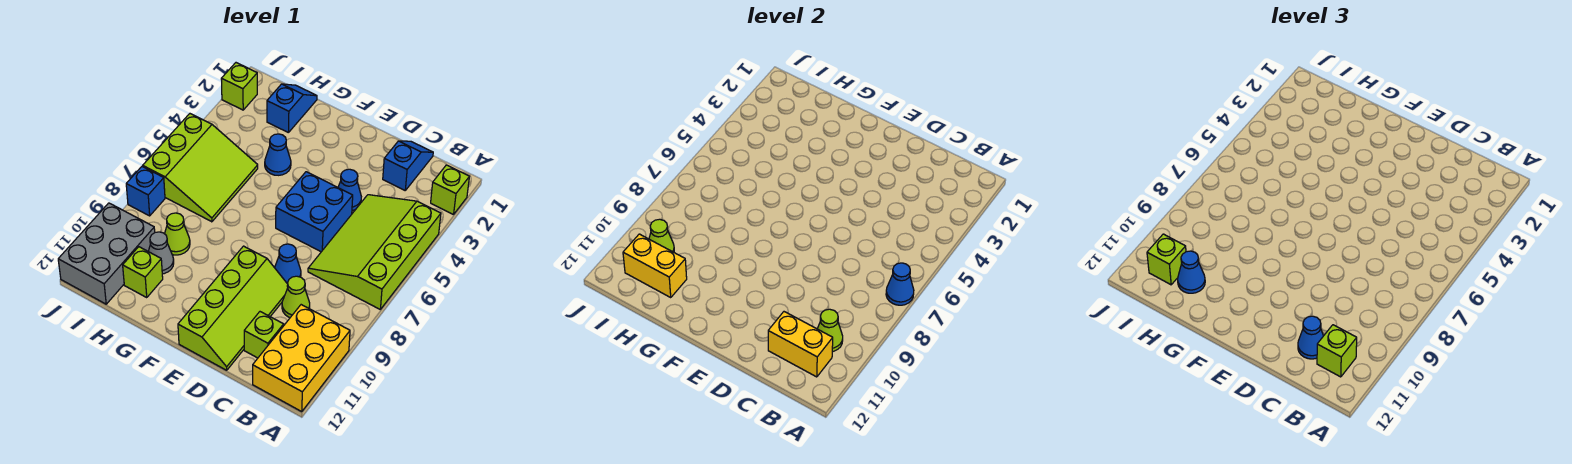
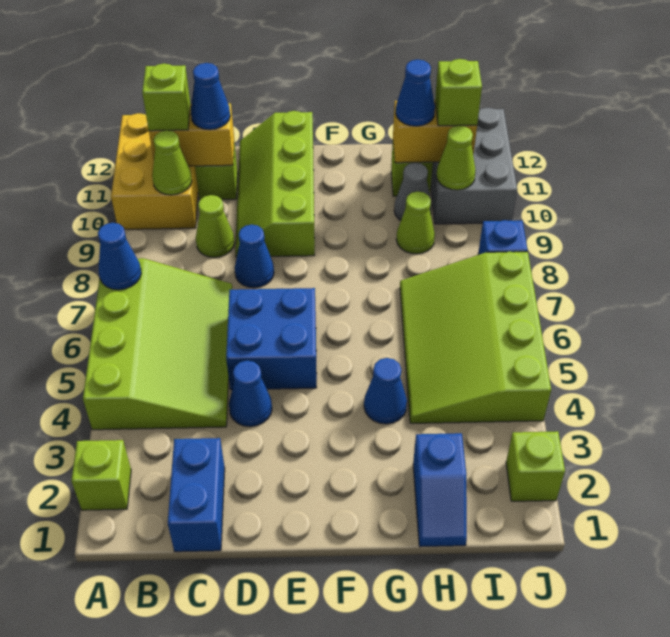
blue 1x2 slope [383,141,433,190] -> blue 1x2 brick [168,438,225,552]
lime 3x3 slope [143,114,258,222] -> lime 3x4 slope [400,252,551,423]

